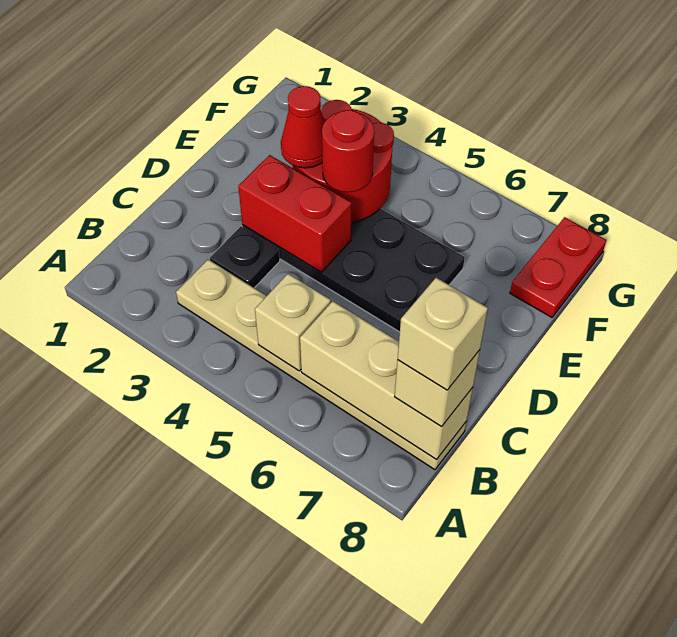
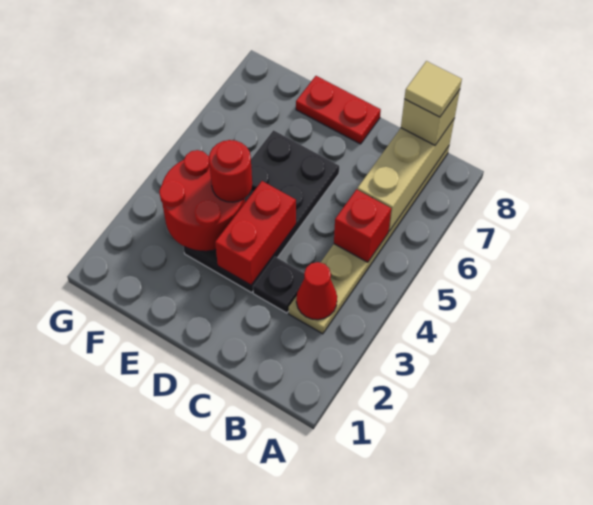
tan 1x1 brick [255,274,331,371] -> red 1x1 brick [334,190,391,262]
tan 1x1 brick [398,278,488,390] -> tan 1x1 tile [404,61,462,117]
red 1x1 cone [281,86,324,168] -> red 1x1 cone moved to [296,262,337,320]
red 1x2 plate [510,217,606,317] -> red 1x2 plate moved to [296,76,381,144]

